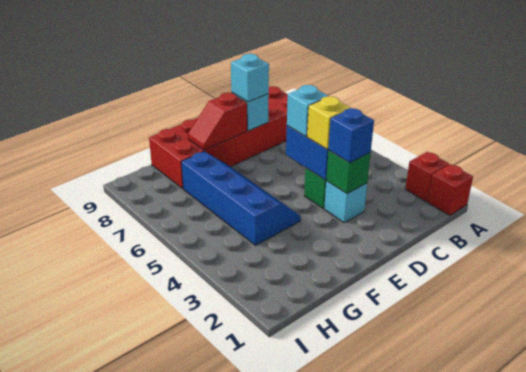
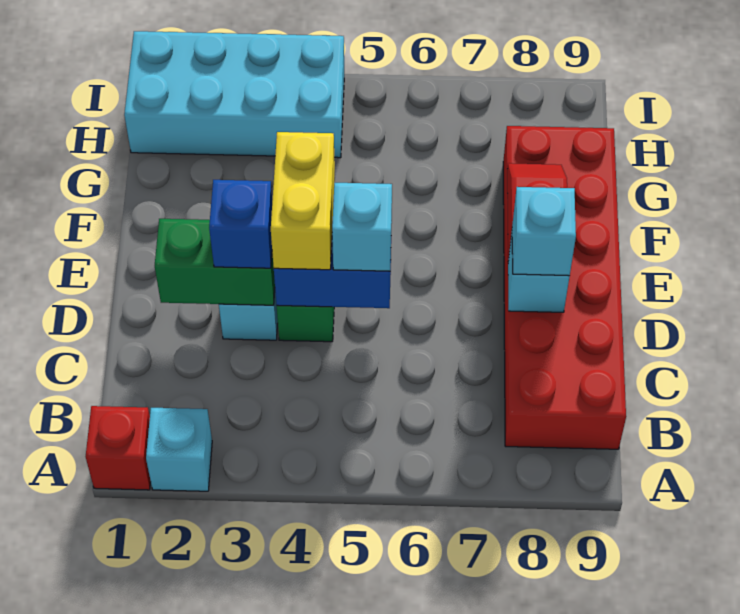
red 1x1 brick [405,152,449,202] -> cyan 1x1 brick [146,408,212,491]
green 1x1 brick [326,151,371,194] -> green 1x2 brick [155,219,275,305]
yellow 1x1 brick [307,96,351,149] -> yellow 1x2 brick [271,132,335,270]
blue 2x4 slope [181,151,301,245] -> none
none -> cyan 2x4 brick [124,31,344,158]

